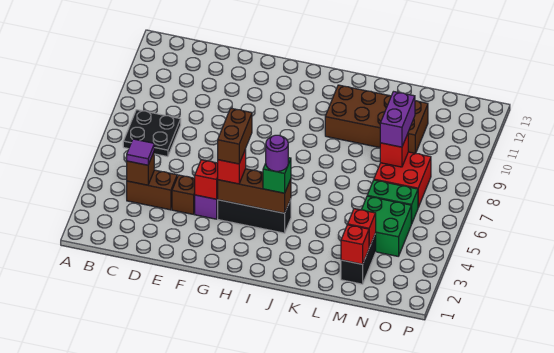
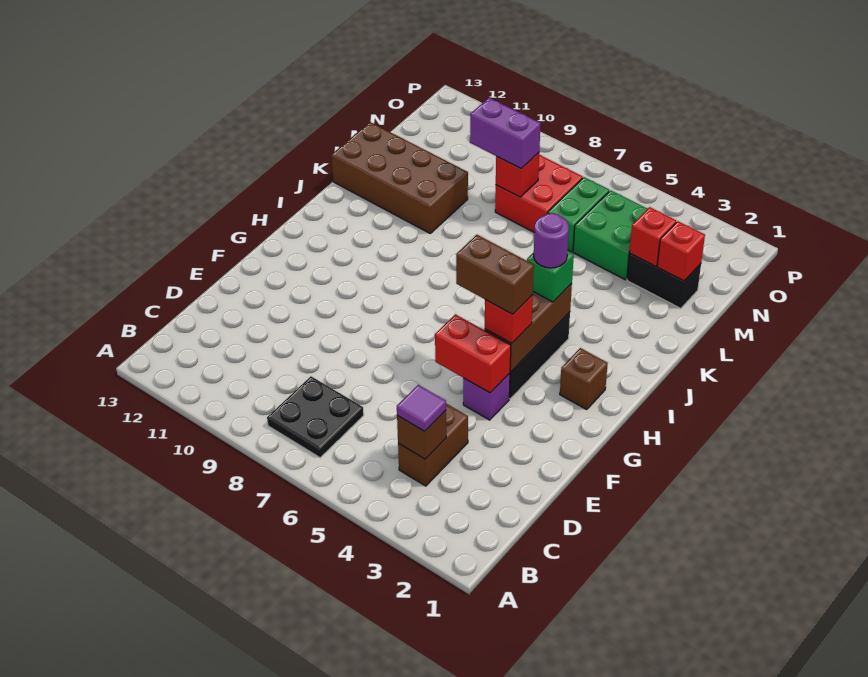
brown 1x1 brick [172,175,195,214] -> brown 1x1 brick moved to [560,348,608,410]
red 1x1 brick [195,160,218,199] -> red 1x2 brick [435,314,511,393]
brown 2x4 brick [325,85,428,153] -> brown 2x4 brick turned to [331,122,468,233]

